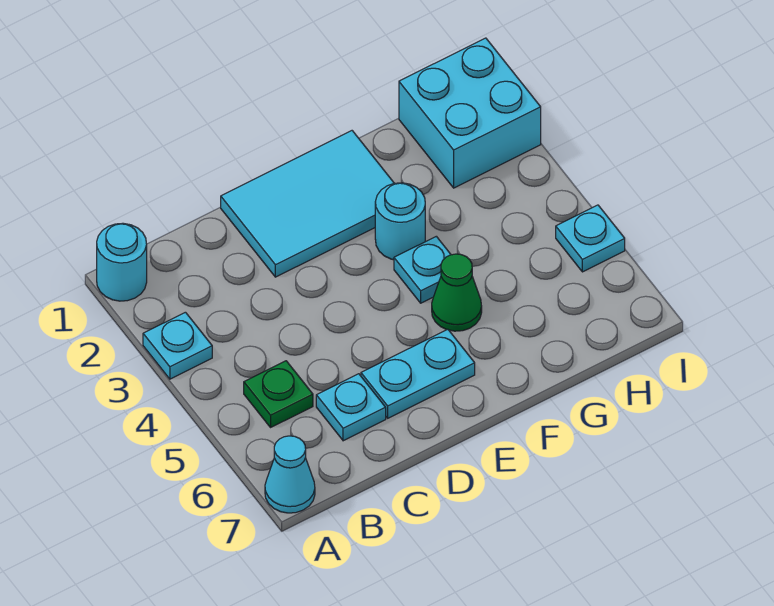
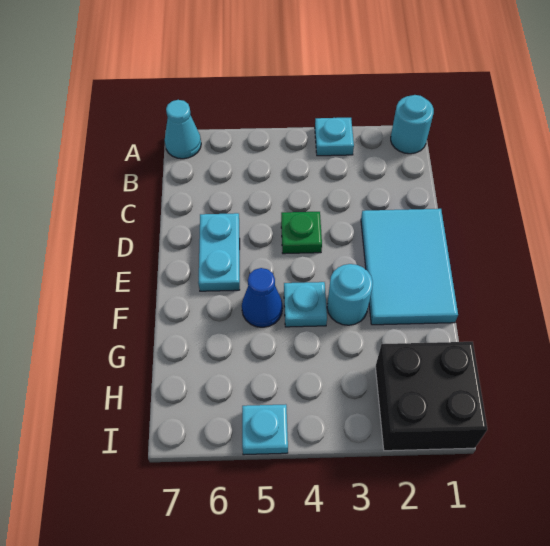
green 1x1 plate [244,361,313,427] -> green 1x1 plate moved to [281,212,322,254]
cyan 1x1 plate [316,374,386,441] -> none
green 1x1 cone [432,254,482,331] -> blue 1x1 cone [242,268,283,327]
cyan 2x2 brick [399,38,541,188] -> black 2x2 brick [375,342,487,451]

